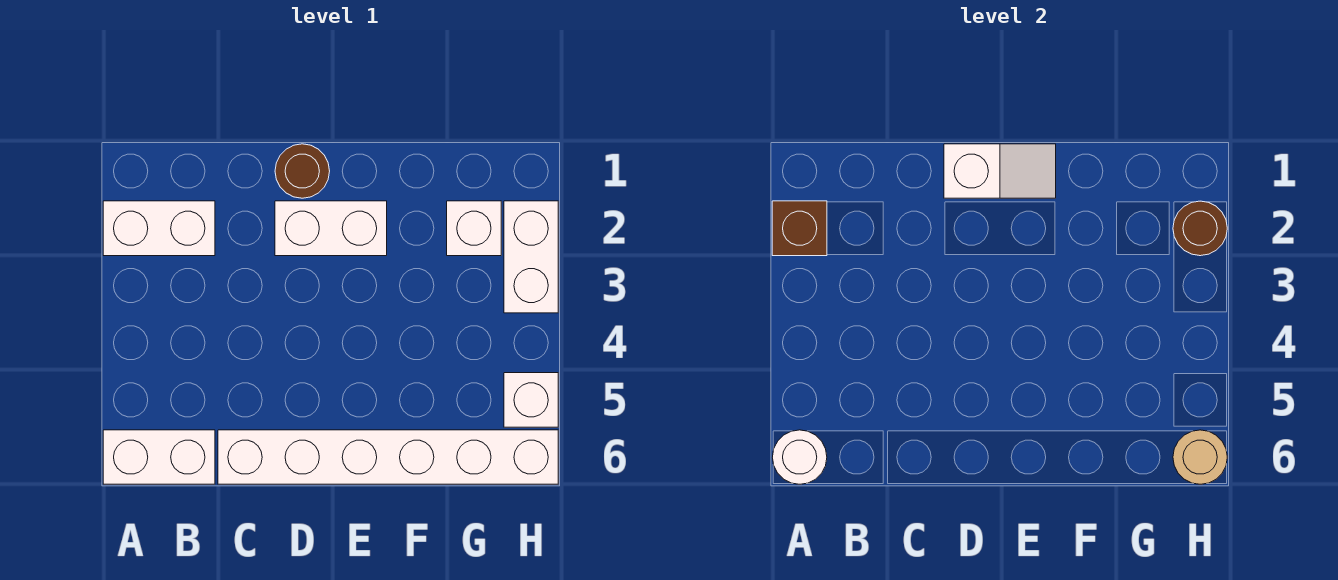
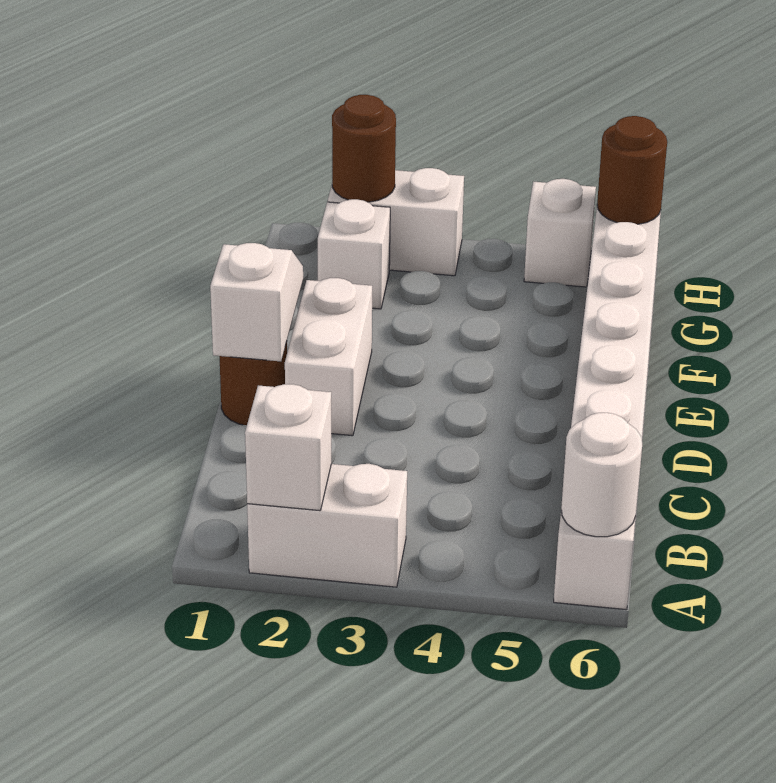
white 1x2 brick [103,201,215,256] -> white 1x2 brick turned to [247,464,407,587]
brown 1x1 brick [772,201,827,256] -> white 1x1 brick [245,384,332,511]
tan 1x1 round brick [1173,430,1227,484] -> brown 1x1 round brick [597,116,667,224]

